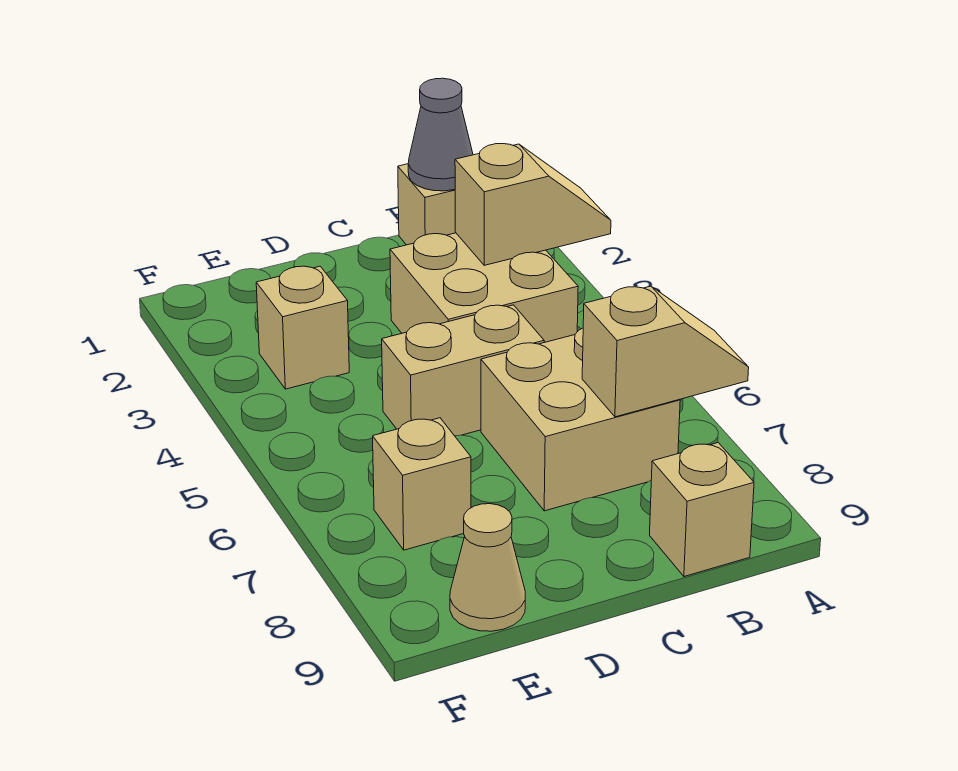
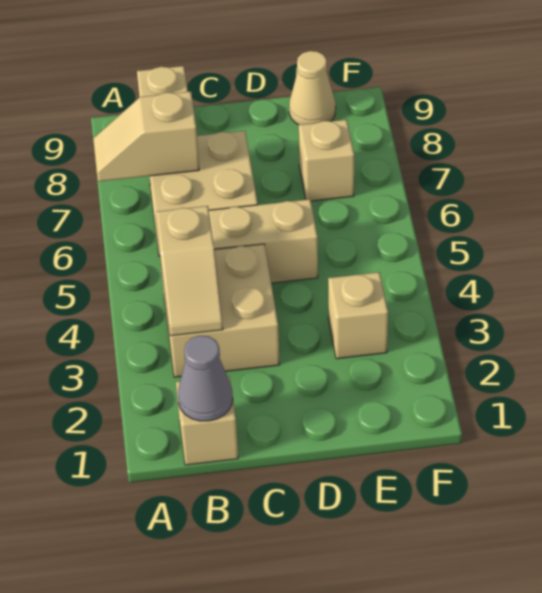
tan 1x2 slope [455,144,611,265] -> tan 1x2 slope turned to [156,206,223,336]

